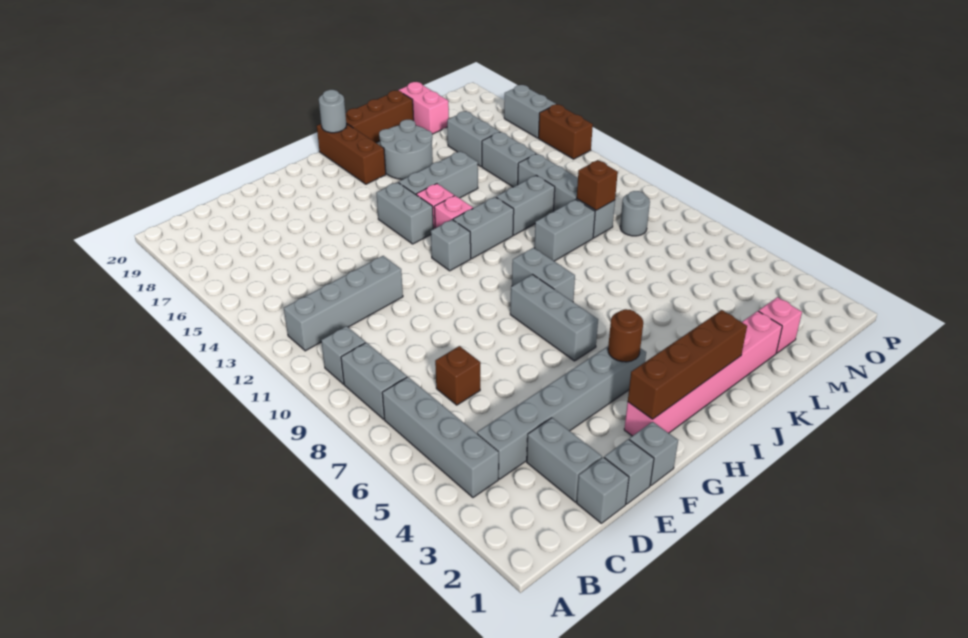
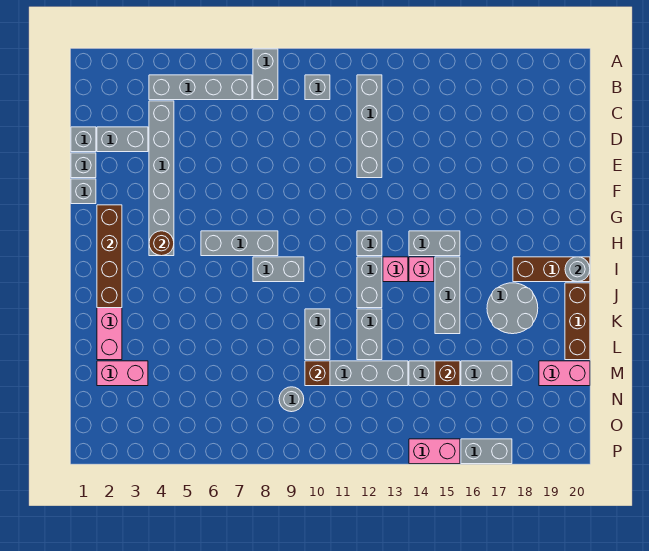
grey 1x2 brick [341,343,407,419] -> grey 1x2 brick turned to [253,49,278,100]
brown 1x1 brick [435,346,480,405] -> brown 1x1 brick moved to [435,361,460,386]
pink 1x1 brick [759,297,802,353] -> pink 1x2 brick [97,361,148,386]
brown 1x2 brick [539,104,593,159] -> pink 1x2 brick [409,439,460,464]

